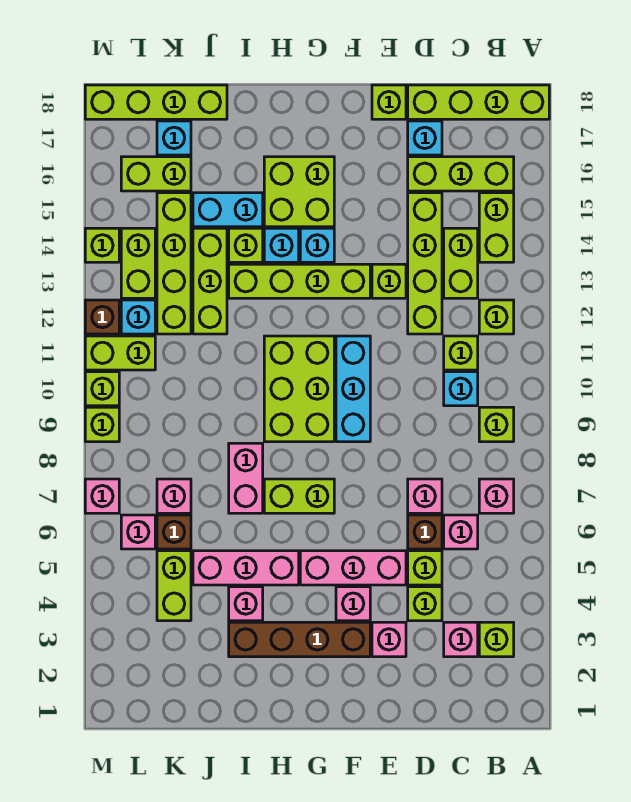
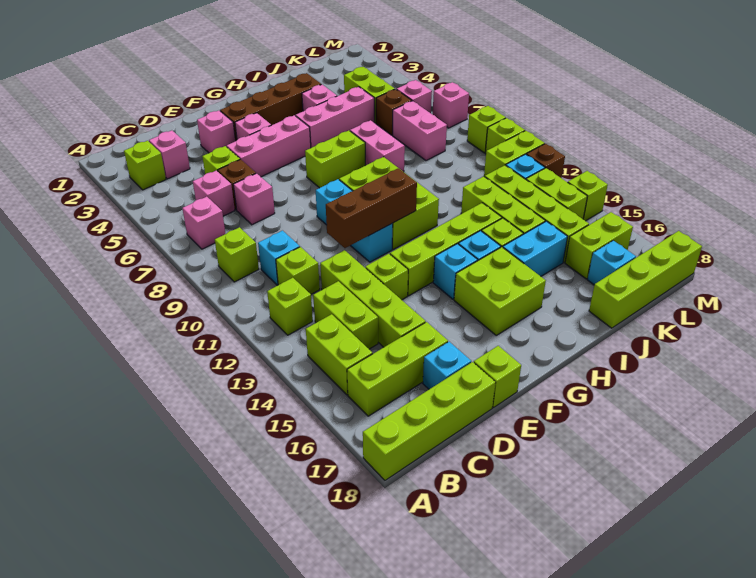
lime 1x1 brick [408,587,442,621] -> none
none -> brown 1x3 brick [326,168,417,248]
pink 1x1 brick [157,479,191,513] -> pink 1x2 brick [393,101,447,161]

